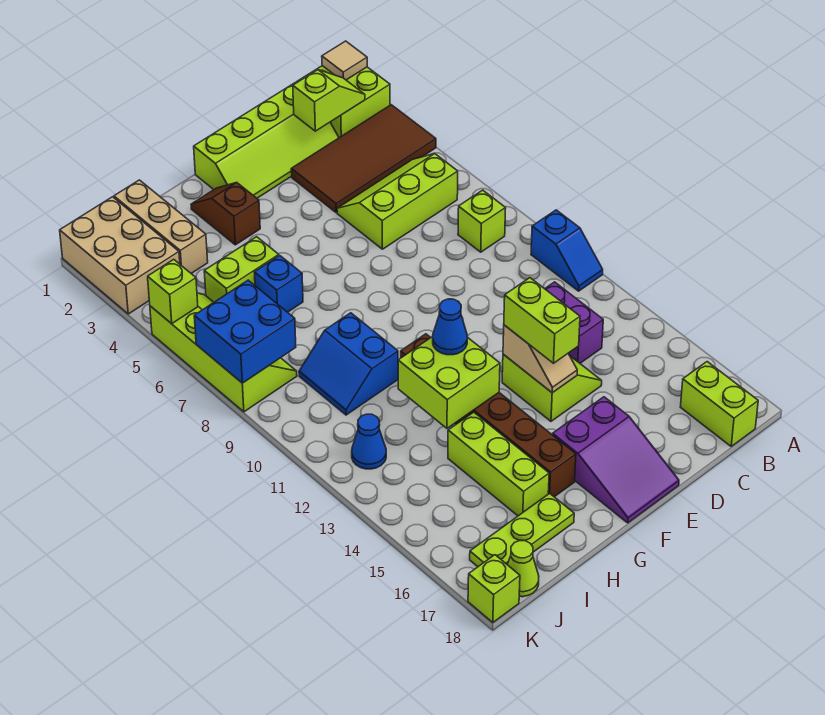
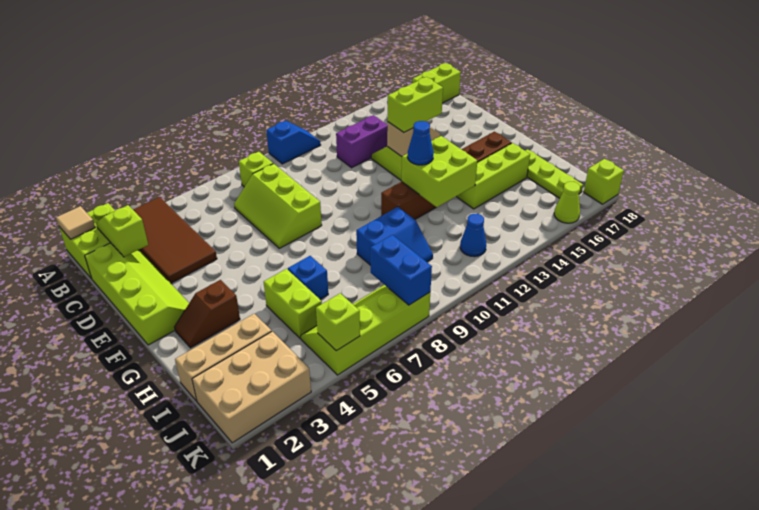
lime 2x3 slope [337,154,458,249] -> lime 2x3 slope moved to [234,164,322,248]
purple 2x3 slope [553,397,679,523] -> none
blue 2x2 brick [194,280,296,383] -> blue 1x2 brick [370,235,432,305]
lime 1x1 cone [507,541,539,597] -> lime 1x1 cone moved to [554,182,580,223]

